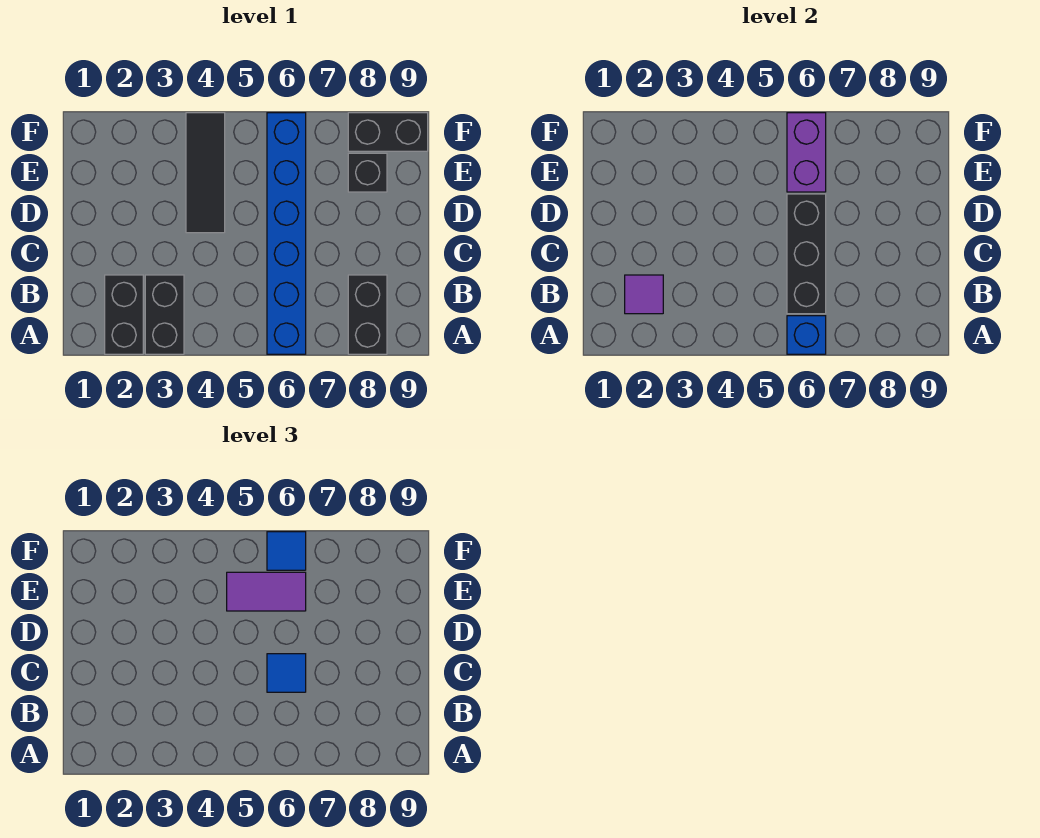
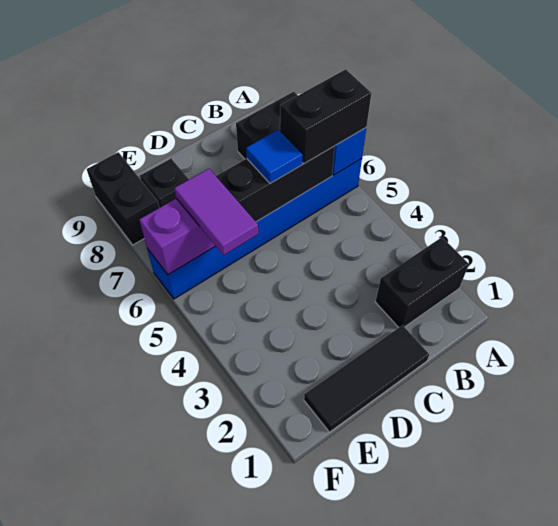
black 1x2 brick [145,275,184,354] -> black 1x2 brick moved to [280,69,371,164]
purple 1x1 tile [625,275,663,314] -> none
black 1x3 tile [186,113,225,233] -> black 1x3 tile moved to [304,325,429,432]
blue 1x1 tile [267,532,306,570] -> none

